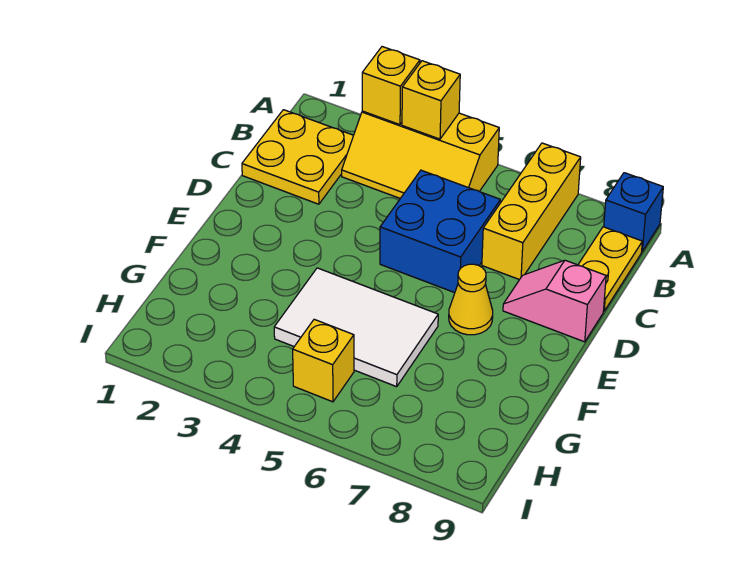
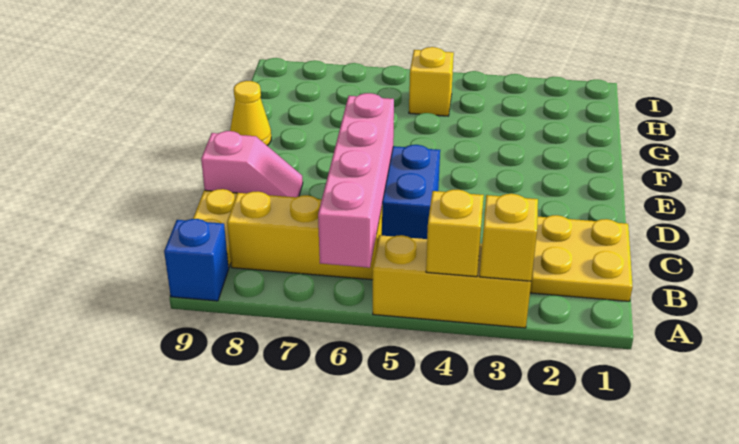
none -> pink 1x4 brick [318,93,394,268]
yellow 1x3 brick [482,143,581,280] -> yellow 1x3 brick turned to [227,192,382,280]
yellow 1x1 cone [449,264,493,335] -> yellow 1x1 cone moved to [230,81,271,145]
white 2x3 tile [274,268,438,387] -> none

